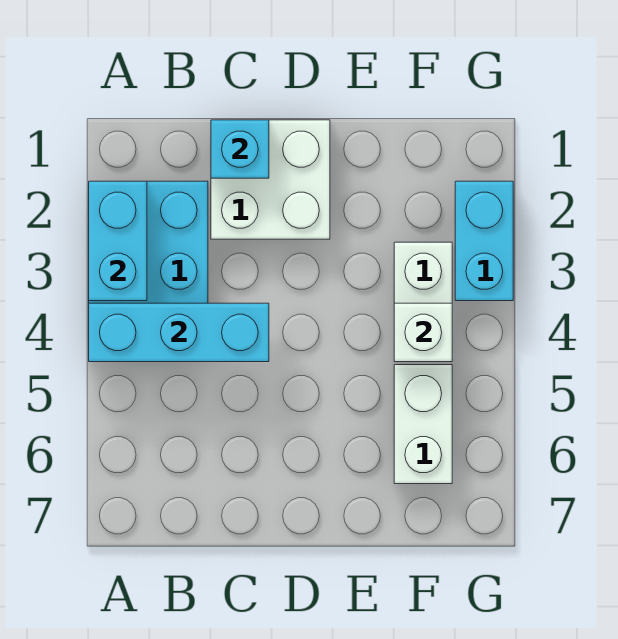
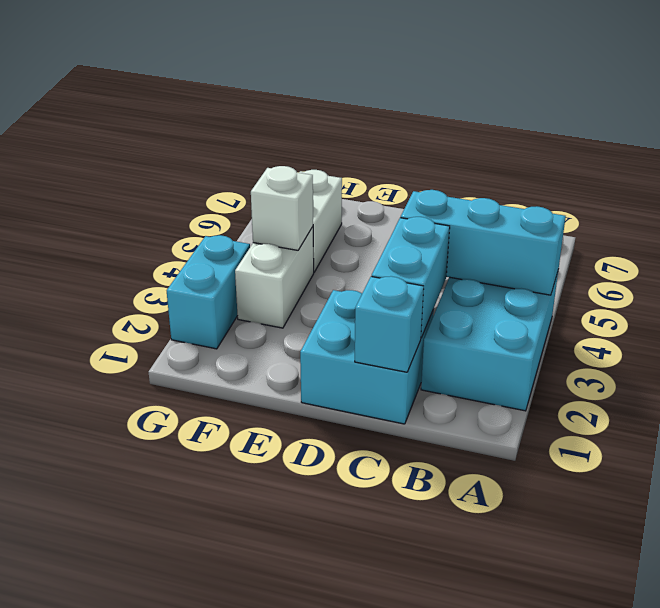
cyan 1x2 brick [89,181,147,301] -> cyan 1x2 brick moved to [372,217,450,338]
white 2x2 brick [211,120,330,239] -> cyan 2x2 brick [300,290,434,424]

